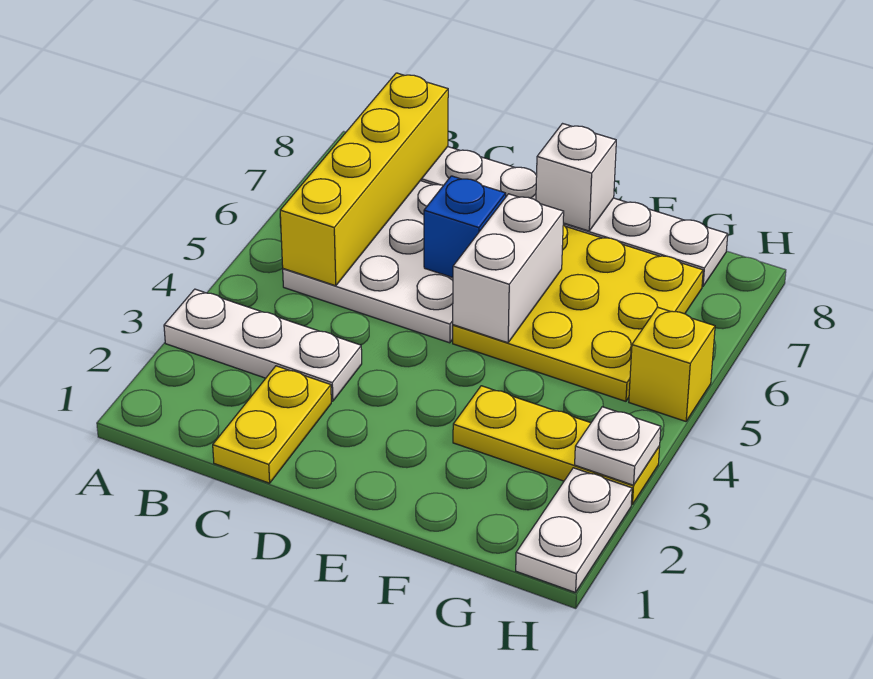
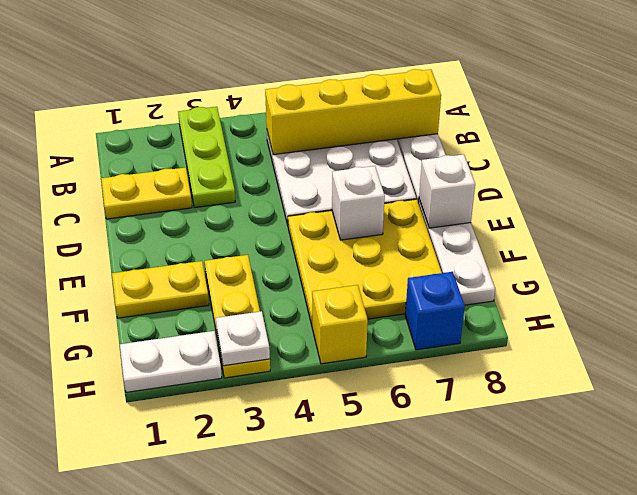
white 1x3 plate [164,289,362,401] -> lime 1x3 plate [178,107,235,208]
blue 1x1 brick [424,176,506,278] -> blue 1x1 brick moved to [405,272,465,350]
white 1x2 brick [453,194,564,343] -> white 1x1 brick [332,166,385,240]
none -> yellow 1x2 plate [112,261,209,318]

